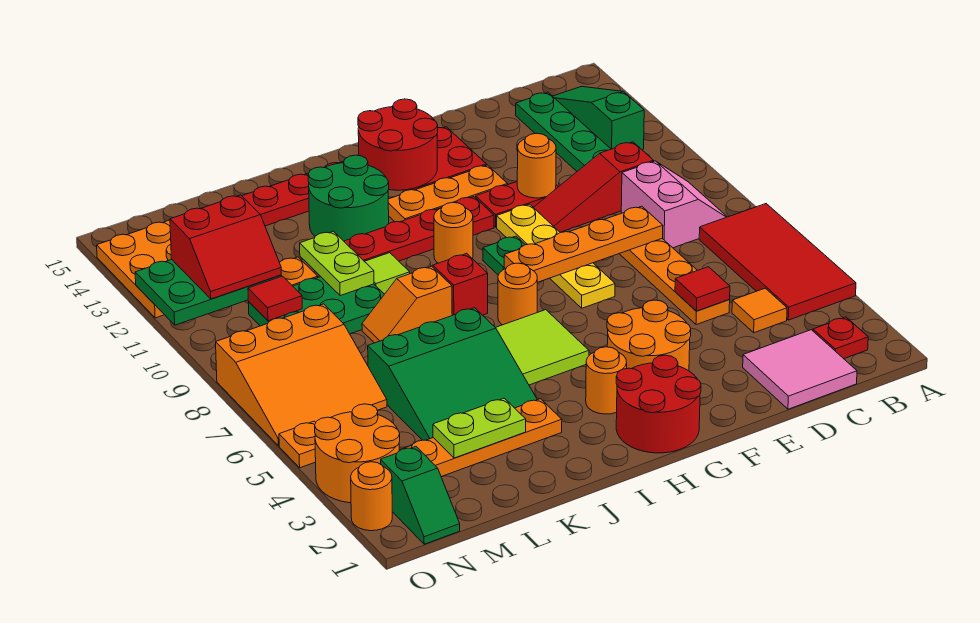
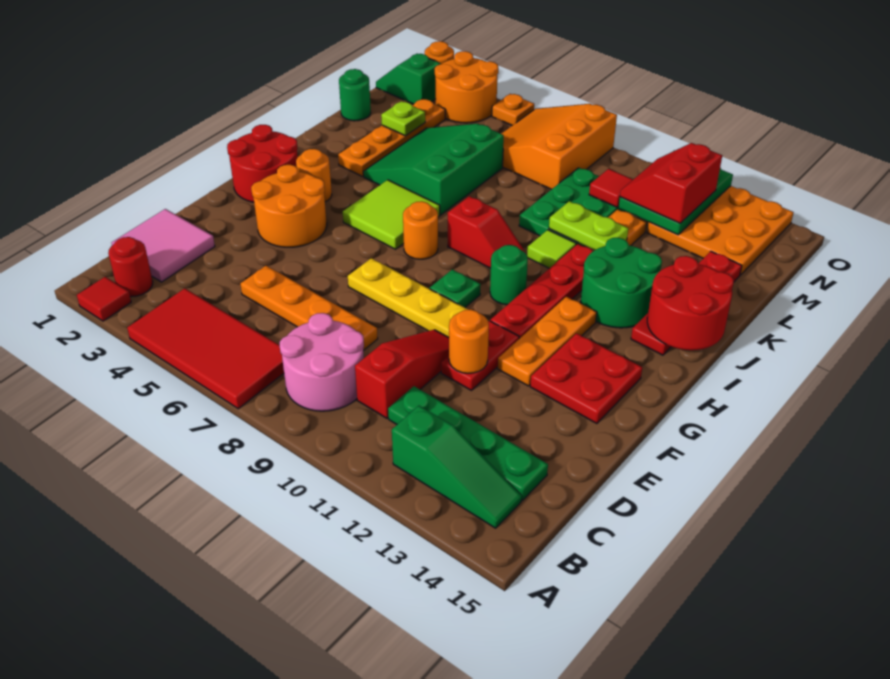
red 1x1 plate [813,317,868,359] -> red 1x1 round brick [108,237,153,297]
pink 2x2 slope [621,161,727,248] -> pink 2x2 round brick [280,313,364,411]
orange 1x1 tile [732,288,787,333] -> none
red 1x1 tile [675,267,730,311] -> red 1x1 tile moved to [77,277,131,321]
orange 1x4 plate [504,206,663,282] -> none
red 2x2 round brick [358,99,438,190] -> red 2x2 round brick moved to [647,256,734,350]
orange 1x1 round brick [434,202,473,263] -> green 1x1 round brick [490,245,528,305]
orange 1x2 slope [362,266,452,343] -> none
lime 1x2 plate [433,398,526,458] -> lime 1x1 plate [381,101,425,136]
none -> green 1x1 round brick [339,69,371,121]

